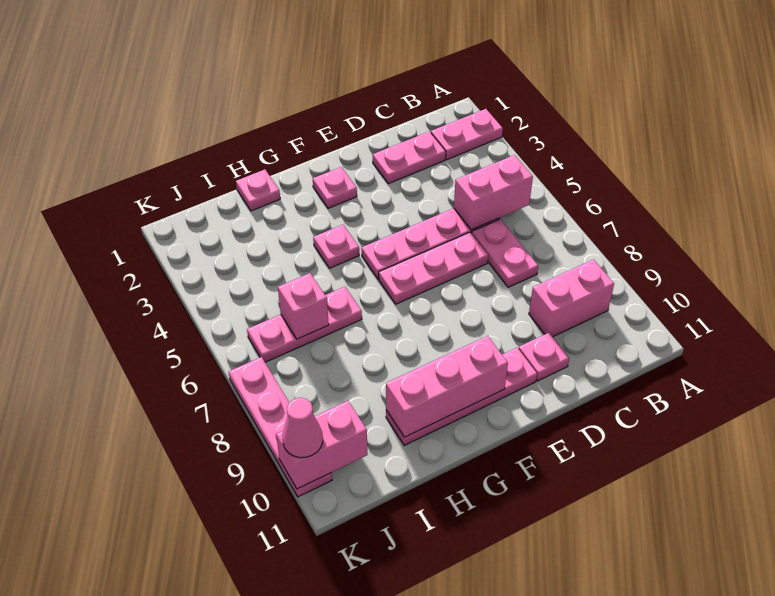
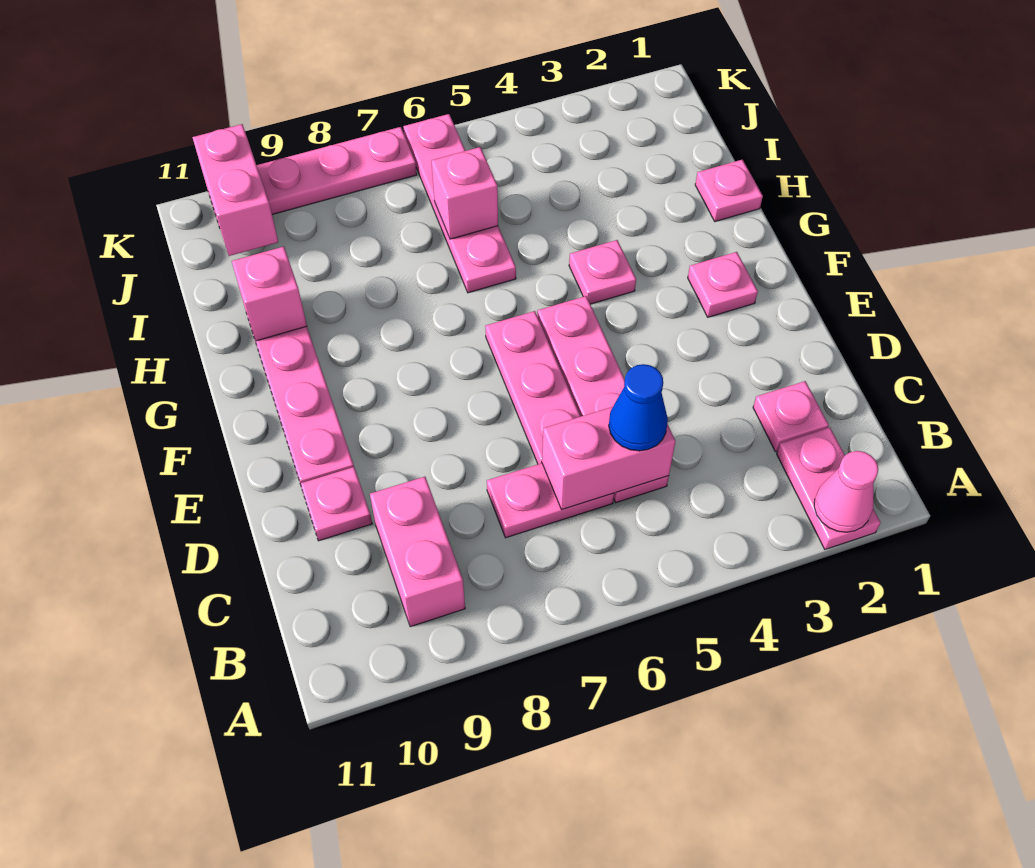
pink 1x2 brick [454,155,533,230] -> pink 1x2 brick turned to [542,407,675,509]
pink 1x2 plate [373,132,446,184] -> pink 1x1 plate [753,381,829,452]
none -> blue 1x1 cone [609,364,668,451]
pink 1x3 brick [386,336,508,437] -> pink 1x1 brick [232,247,307,341]
pink 1x3 plate [247,287,362,362] -> pink 1x4 plate [403,114,516,293]
pink 1x1 cone [283,398,323,458] -> pink 1x1 cone moved to [814,451,878,532]

